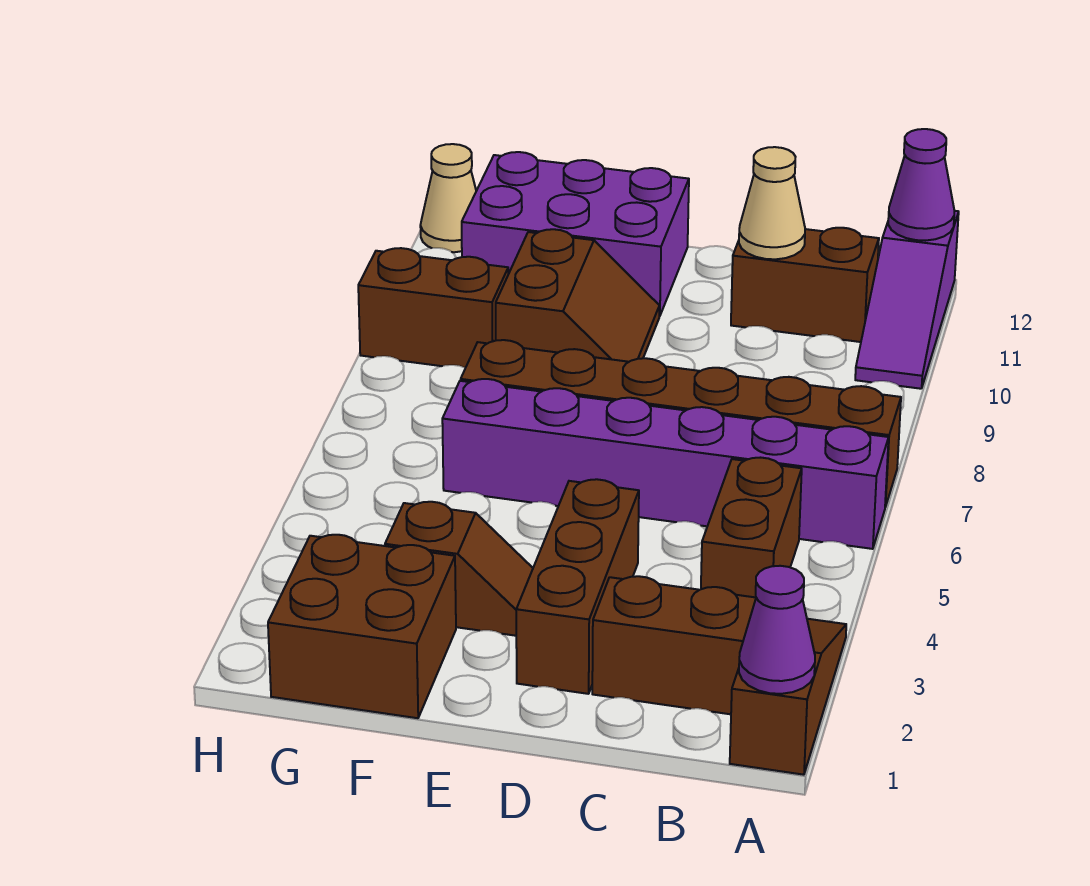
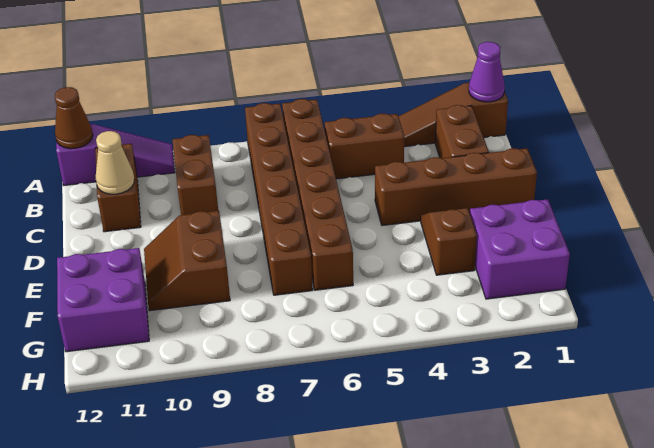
purple 1x6 brick [442,379,889,549] -> brown 1x6 brick [282,99,353,290]
purple 1x1 cone [888,129,954,241] -> brown 1x1 cone [55,87,93,149]
brown 1x3 brick [516,479,639,694] -> brown 1x4 brick [375,148,537,225]
brown 2x2 slope [496,229,659,362] -> brown 2x2 slope turned to [144,211,230,311]
purple 2x3 brick [462,152,689,316] -> purple 2x2 brick [57,248,149,352]
brown 2x2 brick [268,535,456,718] -> purple 2x2 brick [470,199,570,299]
brown 1x2 brick [358,248,508,368] -> brown 1x2 brick moved to [172,135,218,215]
tan 1x1 cone [420,144,476,252] -> none

